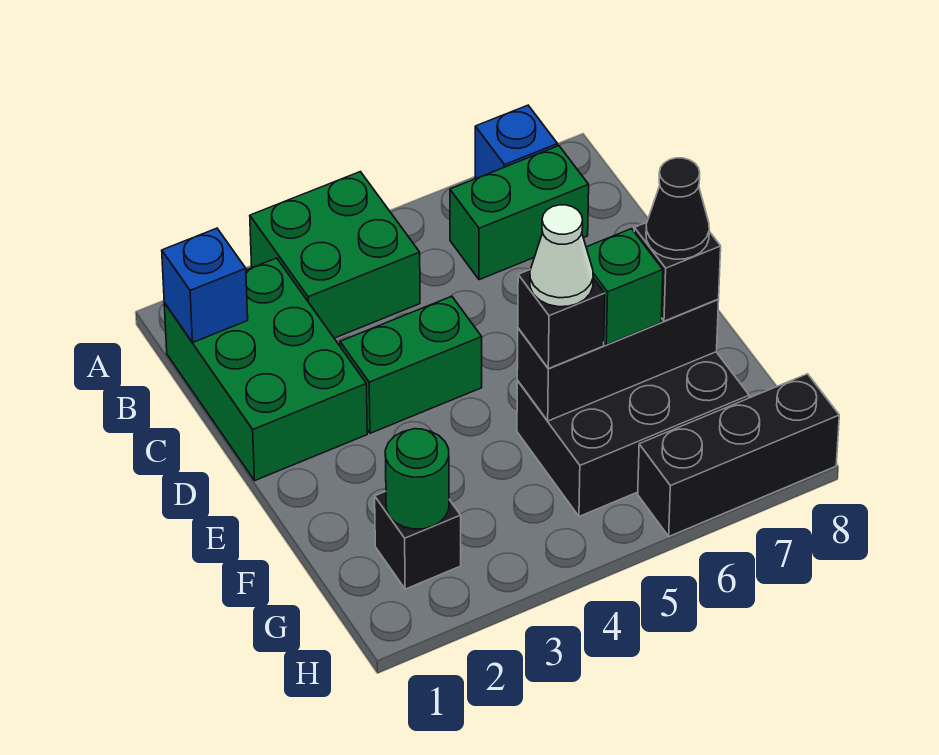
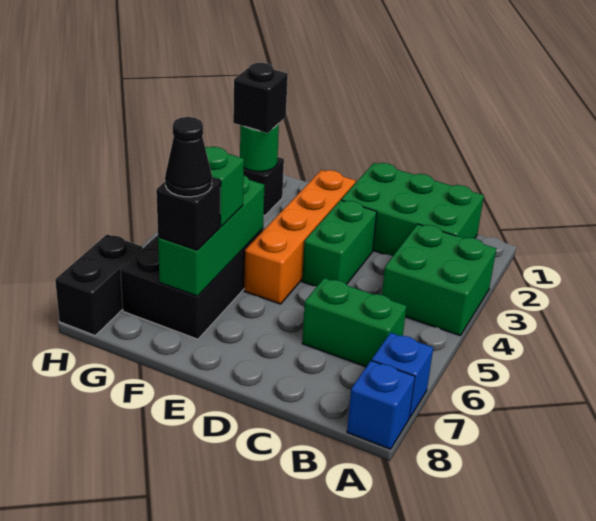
blue 1x1 brick [162,228,248,343] -> blue 1x1 brick moved to [347,360,415,449]
green 1x2 brick [450,146,589,280] -> green 1x2 brick turned to [302,278,407,367]
none -> orange 1x4 brick [244,170,356,304]
black 1x3 brick [517,299,719,421] -> green 1x3 brick [158,175,265,296]
black 1x1 brick [518,270,605,369] -> black 1x1 brick moved to [233,63,288,133]
white 1x1 cone [530,205,593,307] -> none
black 1x3 brick [638,374,839,536] -> black 1x2 brick [55,234,143,335]

